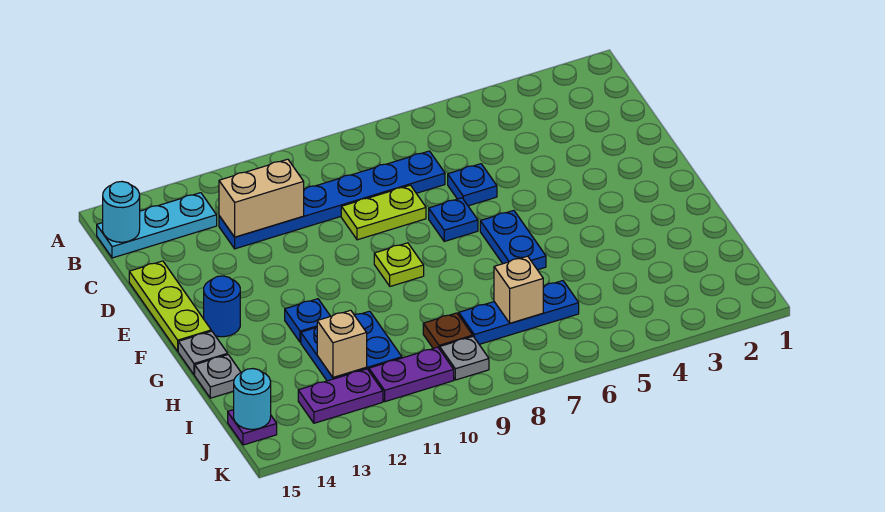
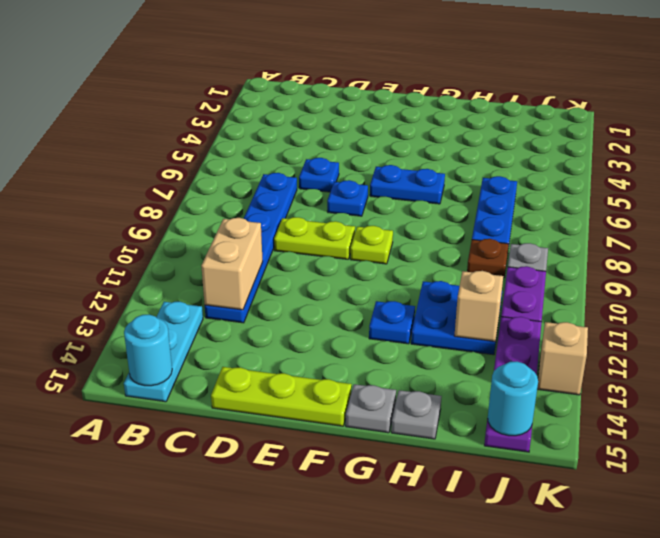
lime 1x2 plate [341,185,426,240] -> lime 1x2 plate turned to [274,217,355,259]
blue 1x1 round brick [204,276,240,337] -> none
tan 1x1 brick [494,256,543,323] -> tan 1x1 brick moved to [537,322,588,395]

